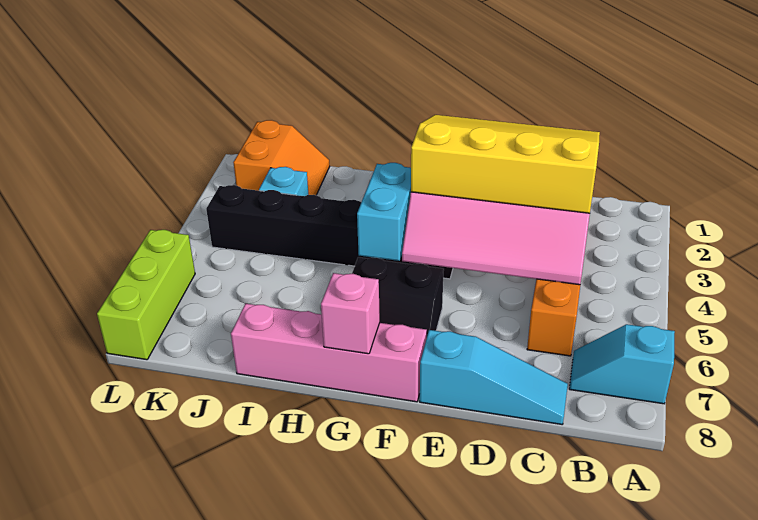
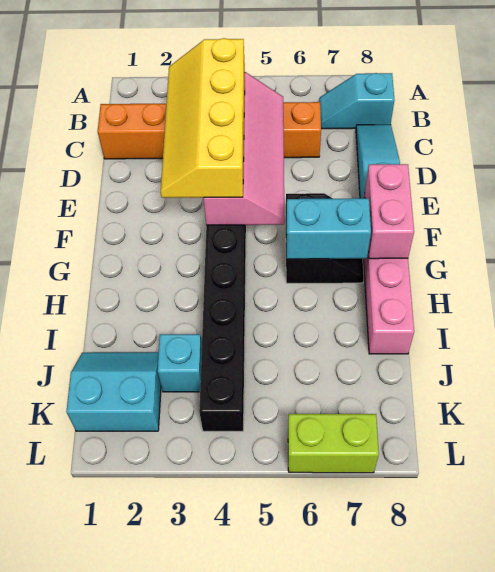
cyan 1x2 slope [569,324,675,404] -> cyan 1x2 slope turned to [319,73,394,129]
yellow 3x4 slope [411,115,600,213] -> yellow 2x4 slope [161,38,245,198]
cyan 1x2 brick [357,163,411,261] -> cyan 1x2 brick moved to [286,198,371,259]
pink 1x1 brick [321,273,380,354] -> pink 1x2 brick [365,164,414,259]
orange 2x2 slope [233,120,330,195] -> cyan 2x2 slope [66,352,161,431]
lime 1x3 brick [97,230,195,360] -> lime 1x2 brick [288,414,379,473]

